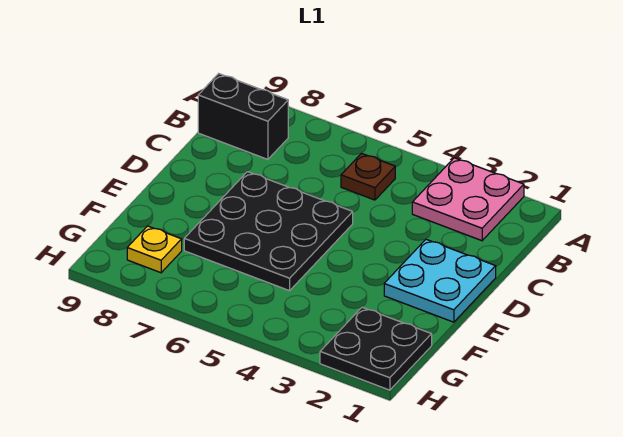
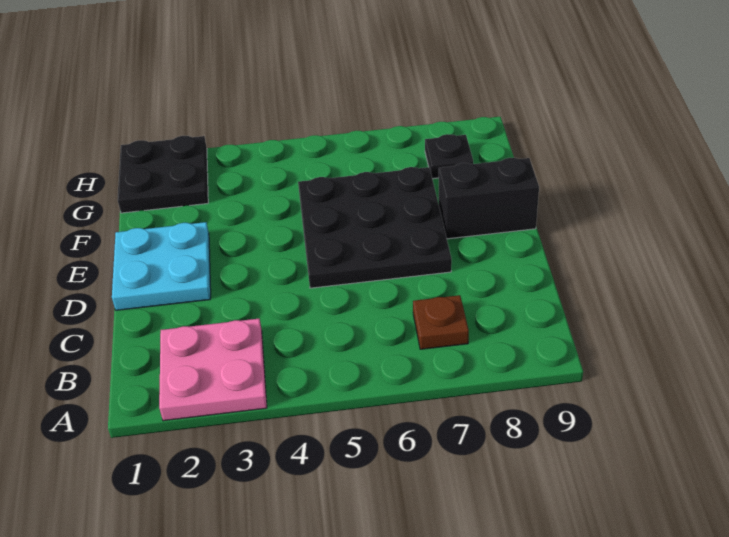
brown 1x1 plate [341,153,395,200] -> brown 1x1 plate moved to [413,295,469,349]
black 1x2 brick [198,74,288,159] -> black 1x2 brick moved to [439,158,539,239]
yellow 1x1 plate [127,226,182,273] -> black 1x1 plate [425,134,473,179]

